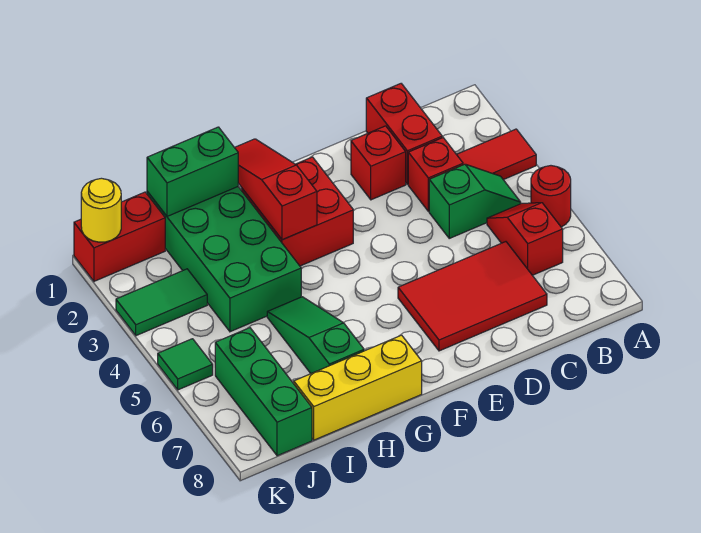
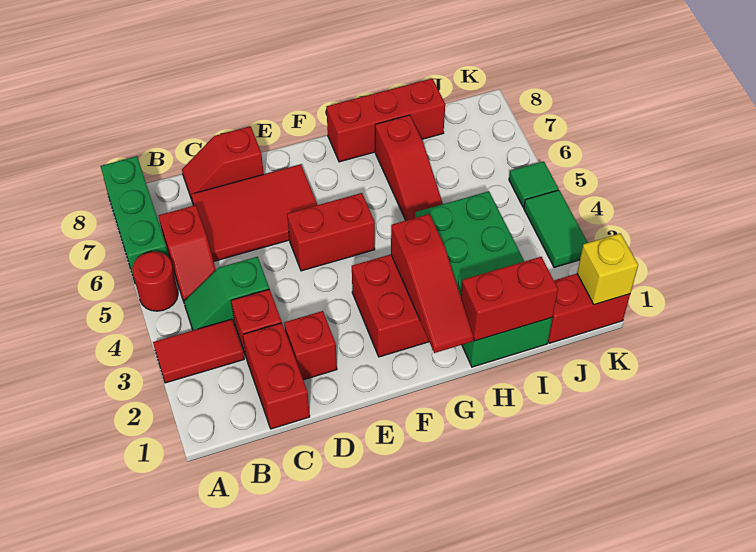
none -> red 1x2 slope [182,126,264,199]
none -> red 1x2 brick [287,193,375,271]
yellow 1x3 brick [294,335,422,440] -> red 1x3 brick [326,79,445,162]
green 1x2 brick [147,127,238,216] -> red 1x2 brick [461,257,558,341]
green 1x3 slope [267,297,364,373] -> red 1x3 slope [375,115,443,220]
green 1x2 tile [116,269,207,336] -> green 1x2 tile turned to [524,190,588,268]
green 1x3 brick [215,328,312,456] -> green 1x3 brick moved to [100,156,169,282]
yellow 1x1 round brick [81,178,121,242] -> yellow 1x1 brick [577,233,638,305]

